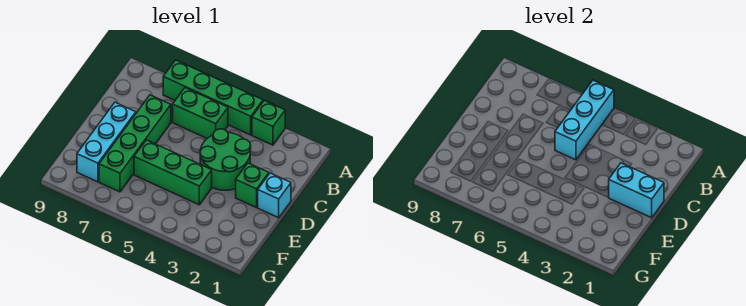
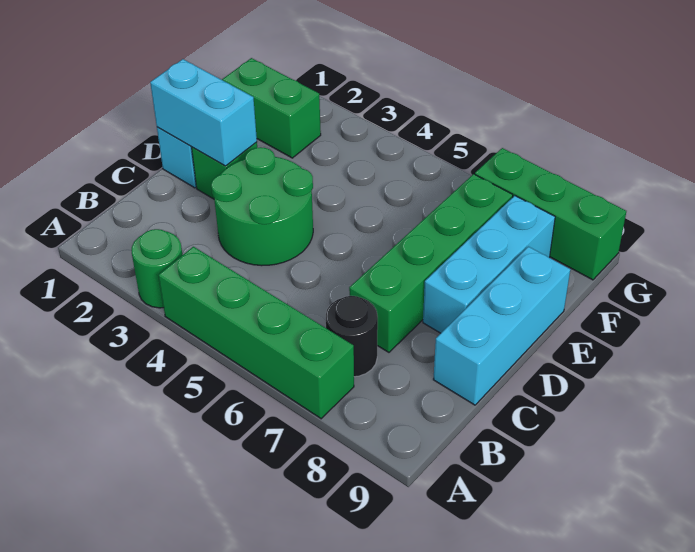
green 1x1 brick [252,100,285,145] -> green 1x1 round brick [132,229,182,308]
cyan 1x3 brick [555,80,614,160] -> cyan 1x3 brick moved to [433,247,570,405]
green 1x2 brick [173,88,228,138] -> green 1x2 brick moved to [222,58,321,158]
none -> black 1x1 round brick [326,296,378,377]
green 1x3 brick [134,140,212,205] -> green 1x3 brick moved to [475,148,626,280]

